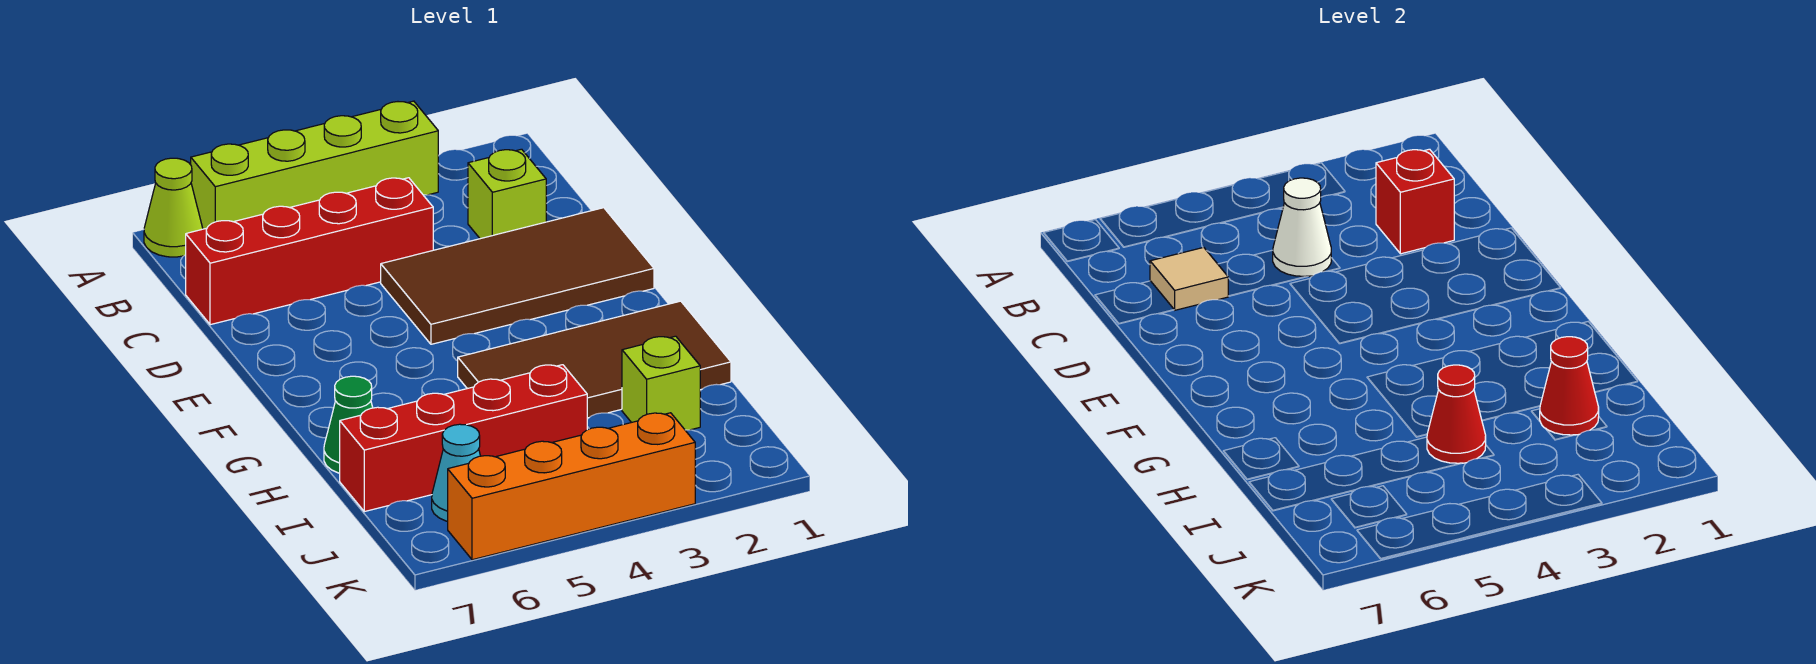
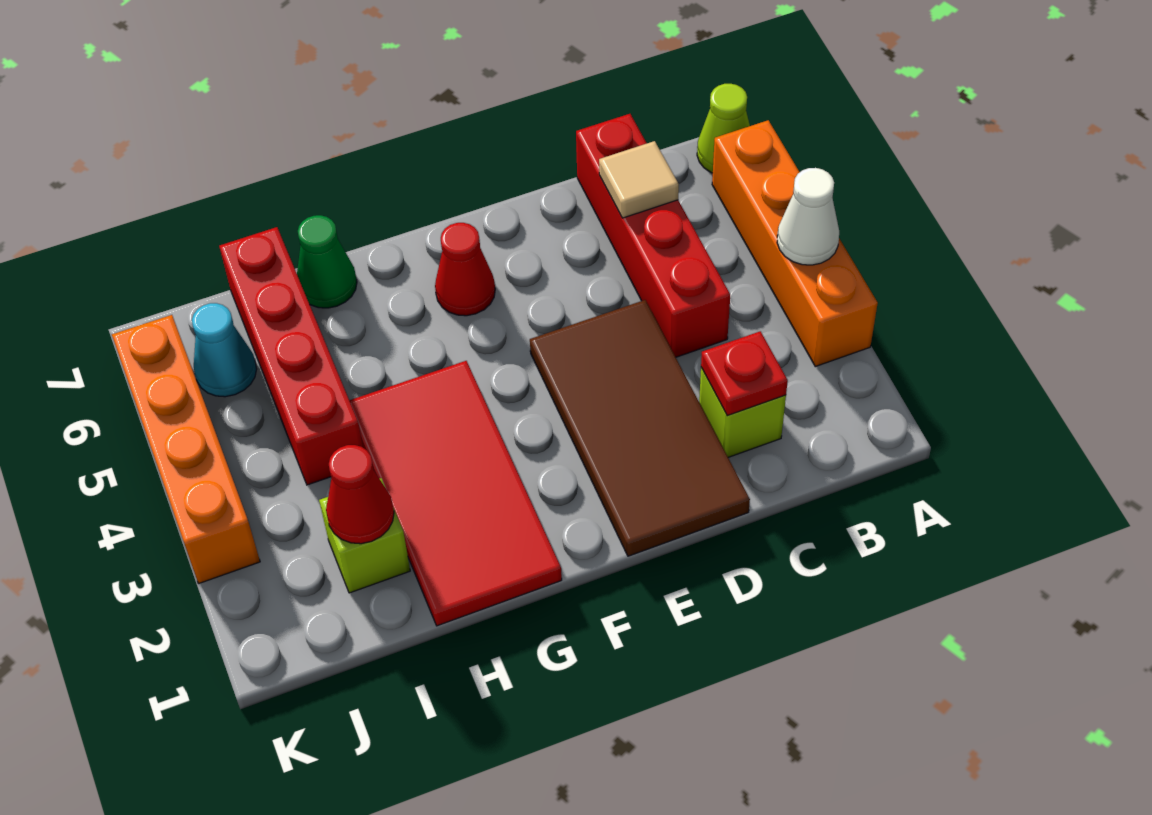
lime 1x4 brick [191,101,439,229] -> orange 1x4 brick [712,120,878,367]
red 1x1 brick [1376,149,1454,254] -> red 1x1 plate [701,331,788,416]
white 1x1 cone [1273,178,1331,276] -> white 1x1 cone moved to [777,168,839,265]
brown 2x4 tile [458,301,731,418] -> red 2x4 tile [349,361,562,626]
red 1x1 cone [1427,365,1486,463] -> red 1x1 cone moved to [435,223,495,316]

